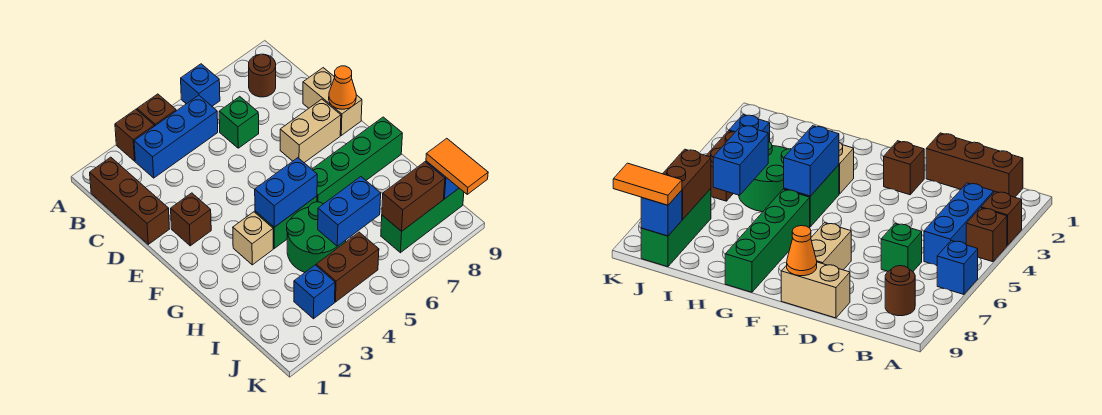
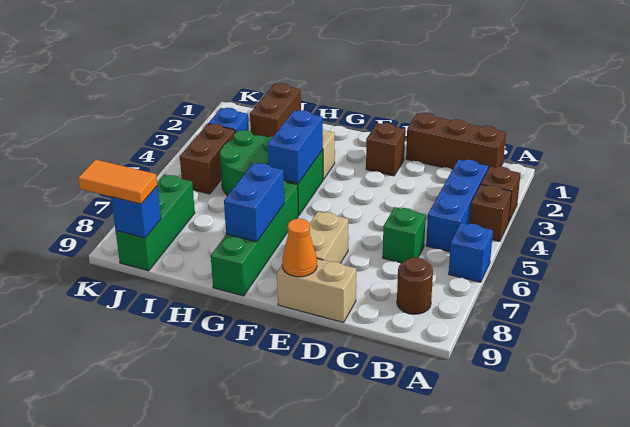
blue 1x2 brick [318,177,381,246] -> blue 1x2 brick moved to [224,163,284,242]
brown 1x2 brick [382,162,445,231] -> brown 1x2 brick moved to [250,83,301,137]

